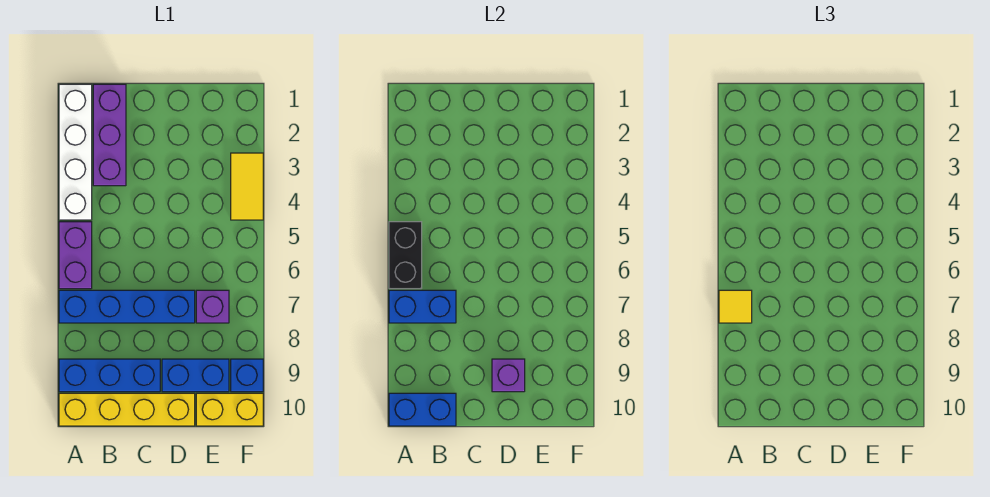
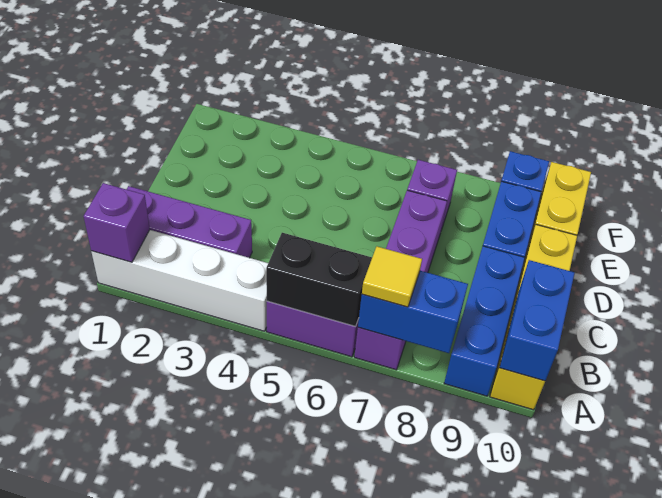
blue 1x4 brick [59,290,195,323] -> purple 1x4 brick [354,190,447,370]
blue 1x2 brick [389,290,456,323] -> blue 1x2 brick turned to [358,271,468,353]
purple 1x1 brick [492,359,525,392] -> purple 1x1 brick moved to [84,183,150,262]
yellow 1x2 tile [231,153,263,220] -> none

